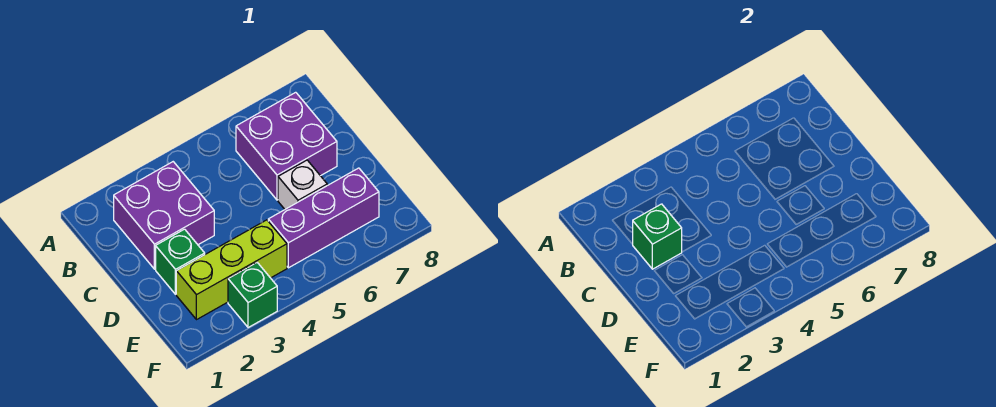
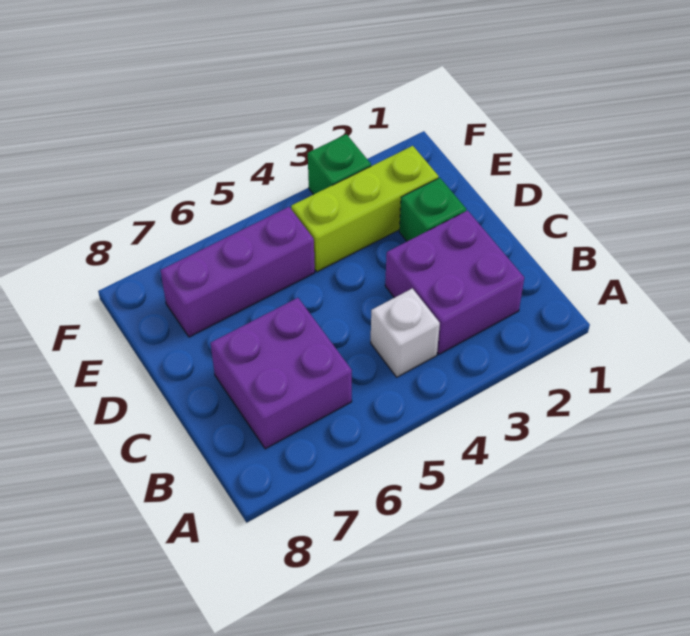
green 1x1 brick [633,204,682,269] -> none
white 1x1 brick [278,160,327,209] -> white 1x1 brick moved to [371,288,440,377]

